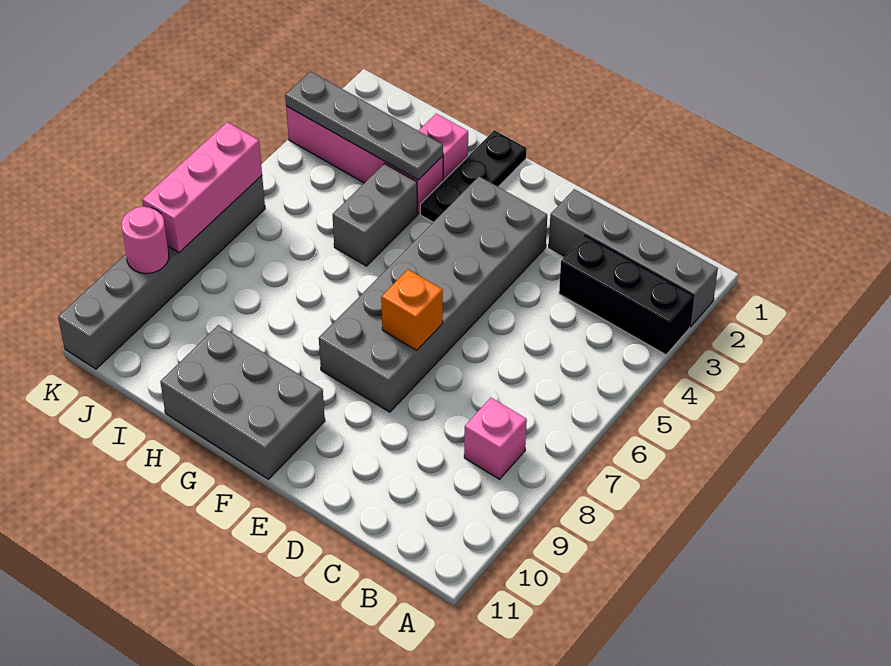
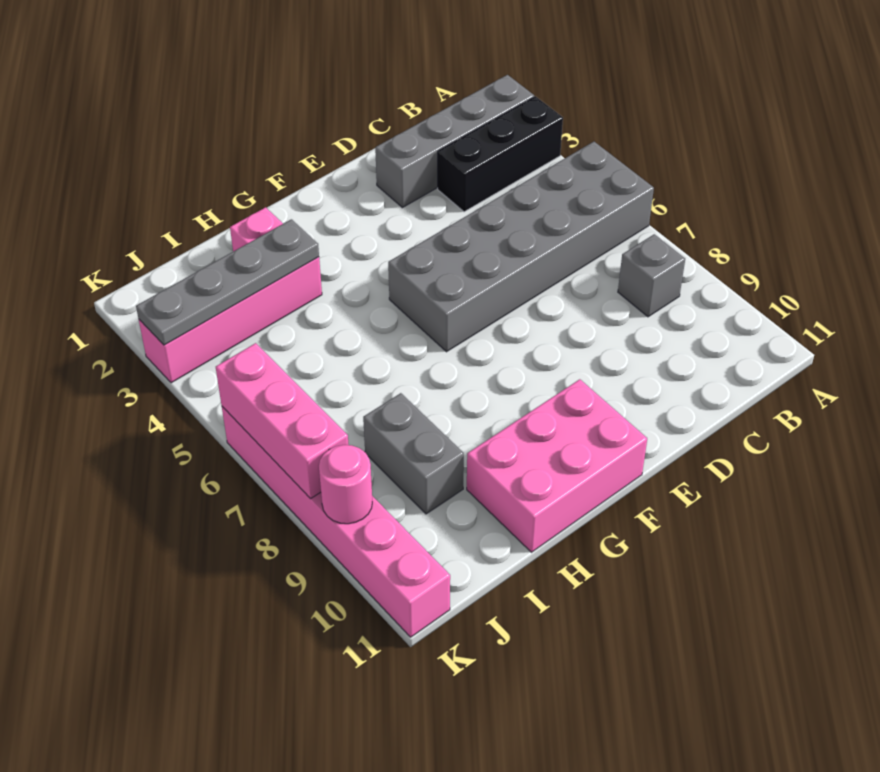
pink 1x1 brick [464,398,527,479] -> grey 1x1 brick [618,234,685,317]
grey 2x6 brick [319,177,547,412] -> grey 2x6 brick turned to [388,142,654,352]
orange 1x1 brick [381,270,443,350] -> none
grey 2x3 brick [160,325,325,479] -> pink 2x3 brick [467,379,647,552]
black 1x3 plate [420,130,527,222] -> none
grey 1x2 brick [332,164,417,266] -> grey 1x2 brick moved to [363,393,464,514]
grey 1x6 brick [58,176,265,369] -> pink 1x6 brick [222,407,450,637]

